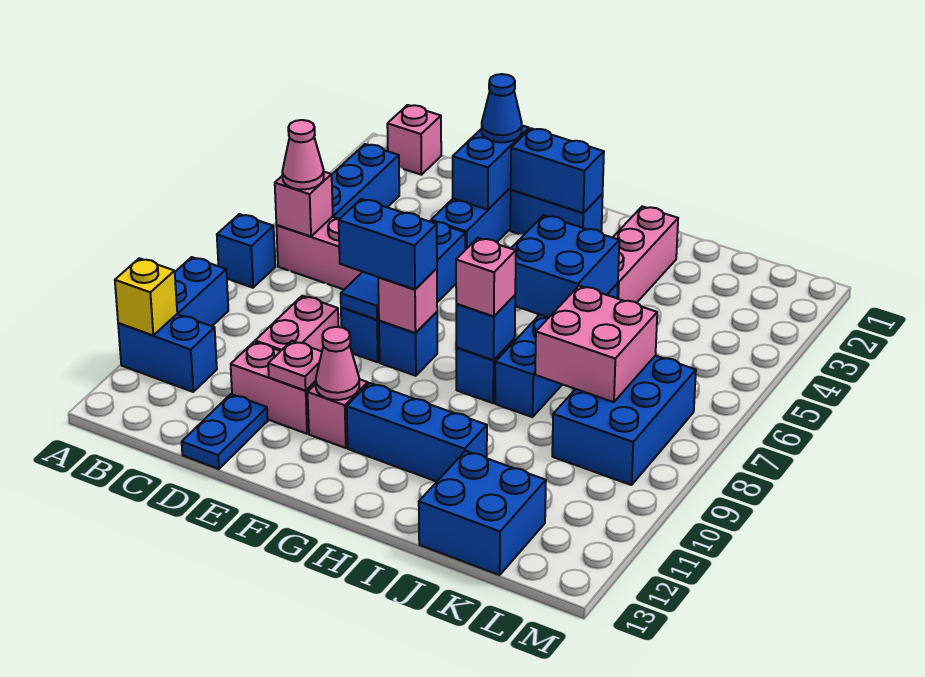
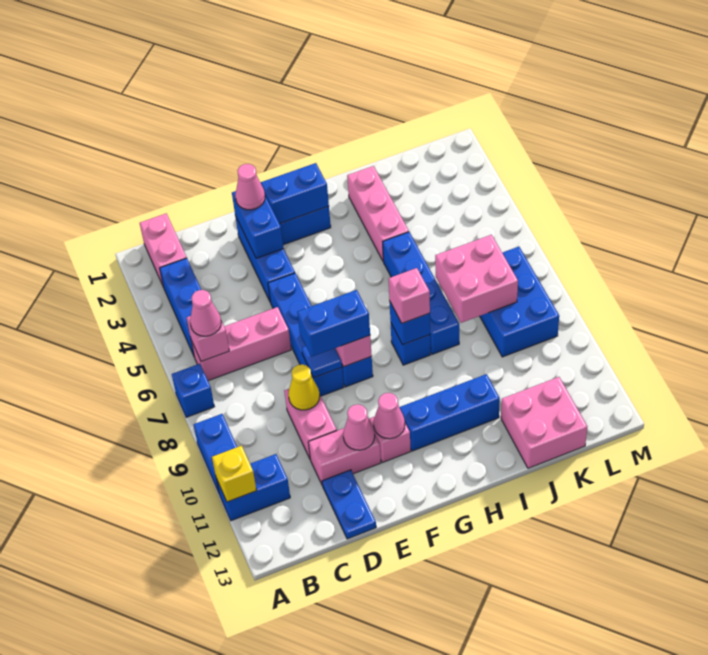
pink 1x1 brick [387,105,441,175] -> pink 1x2 brick [140,213,187,285]
none -> yellow 1x1 cone [288,364,320,410]
blue 1x1 cone [482,74,522,142] -> pink 1x1 cone [235,164,265,210]
pink 1x1 plate [268,341,322,391] -> pink 1x1 cone [343,404,375,450]
blue 2x2 brick [511,215,619,318] -> none
blue 2x2 brick [419,451,546,575] -> pink 2x2 brick [501,377,587,468]

